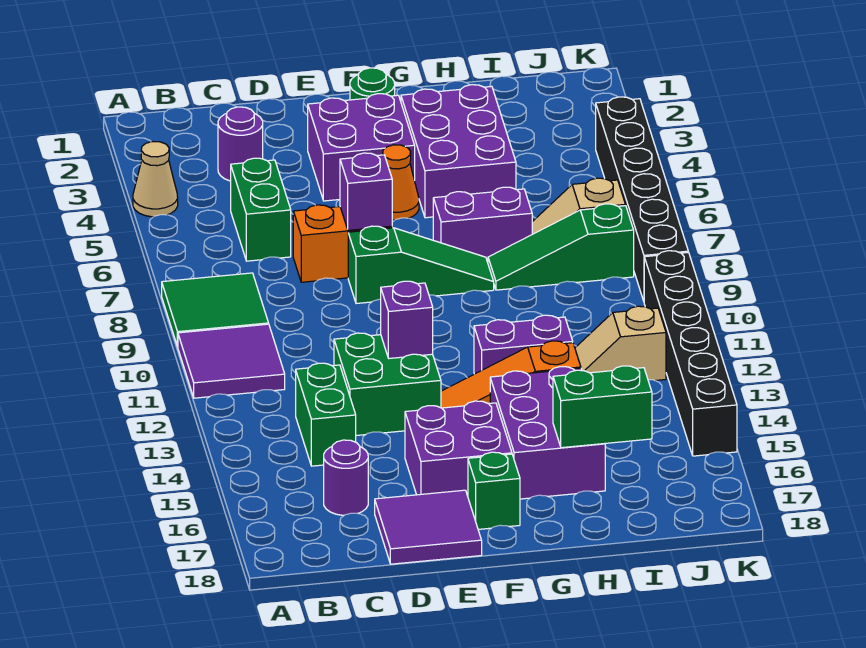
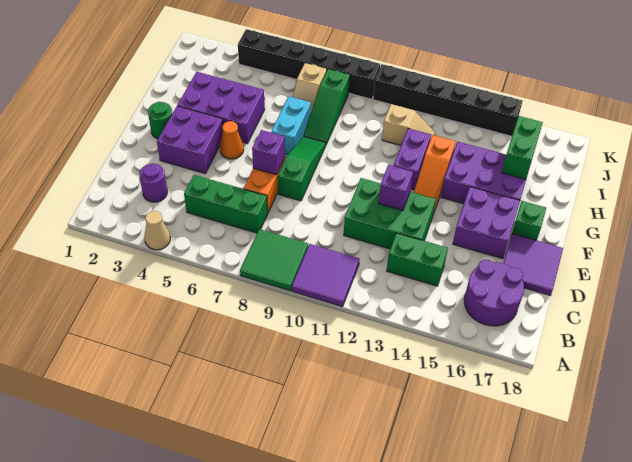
green 1x2 brick [231,158,291,261] -> green 1x3 brick [184,175,268,233]
purple 1x1 round brick [324,440,368,515] -> purple 2x2 round brick [464,260,524,326]
green 2x2 brick [334,333,441,436] -> green 2x3 brick [344,178,436,249]
purple 1x2 brick [433,187,532,262] -> cyan 1x2 brick [272,97,311,155]
tan 1x2 slope [575,306,666,381] -> tan 1x2 slope turned to [382,104,435,145]

